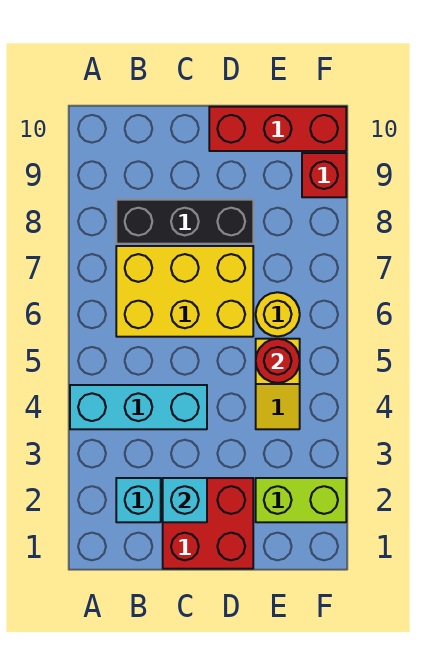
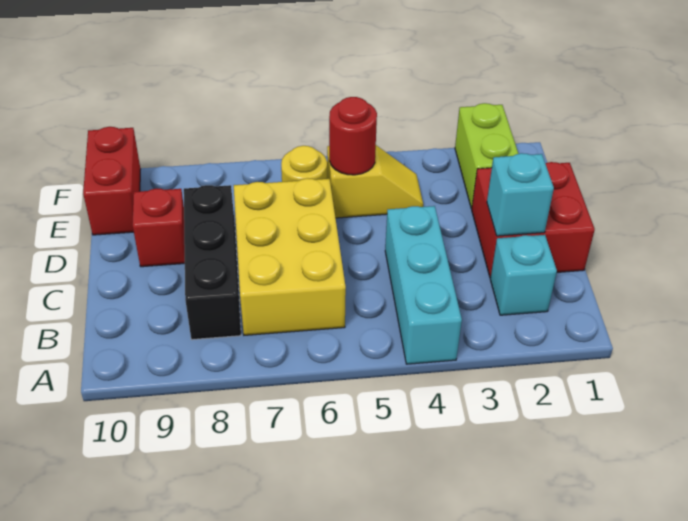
red 1x3 brick [209,107,346,151] -> red 1x2 brick [83,127,140,235]
red 1x1 brick [302,153,346,197] -> red 1x1 brick moved to [133,189,185,267]

